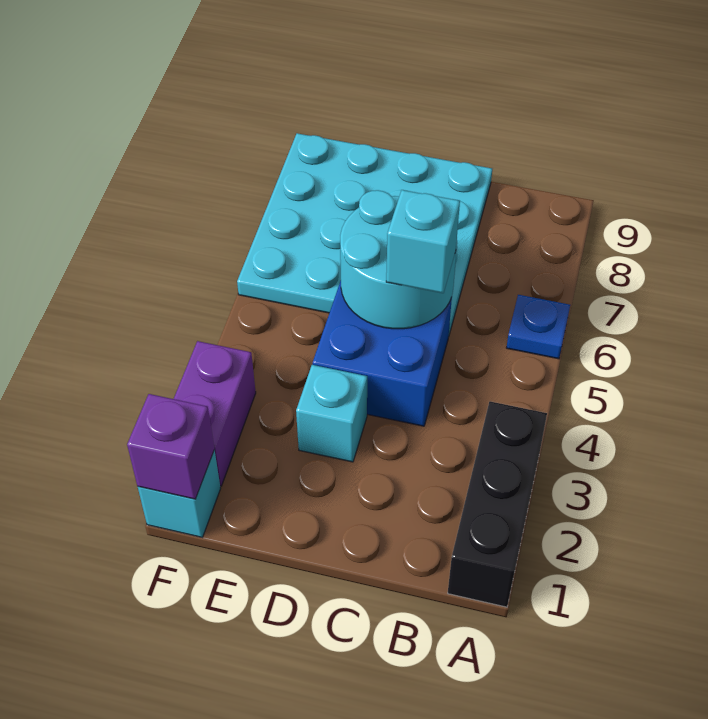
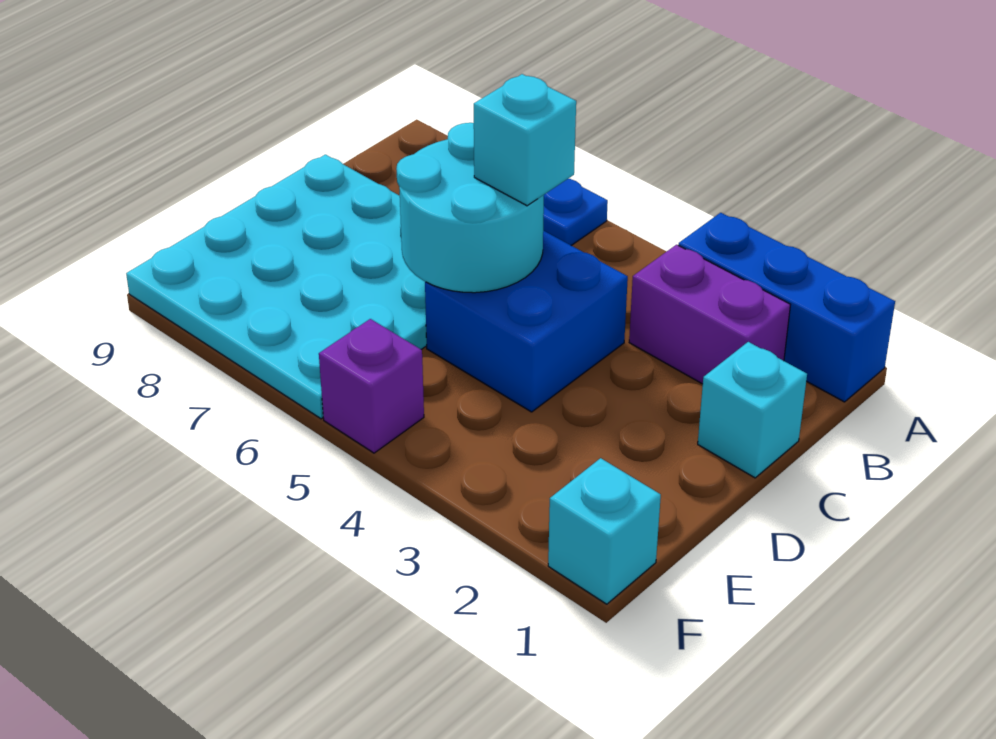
black 1x3 brick [448,401,547,607] -> blue 1x3 brick [678,213,895,402]
cyan 1x1 brick [296,365,367,462] -> cyan 1x1 brick moved to [698,342,807,478]
purple 1x1 brick [127,394,214,499] -> purple 1x1 brick moved to [319,319,424,453]
purple 1x2 brick [174,341,256,486] -> purple 1x2 brick moved to [629,245,790,384]

